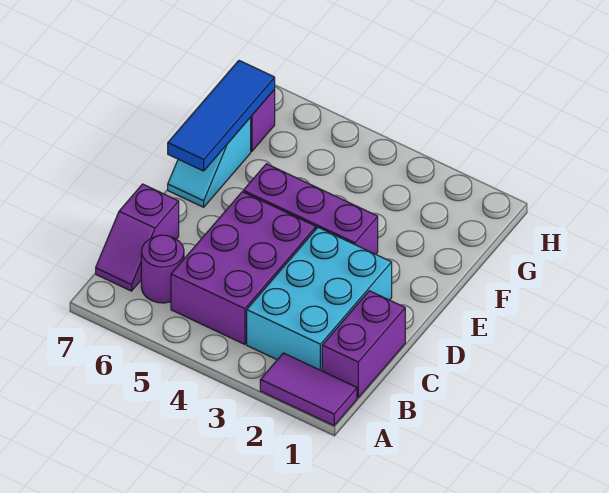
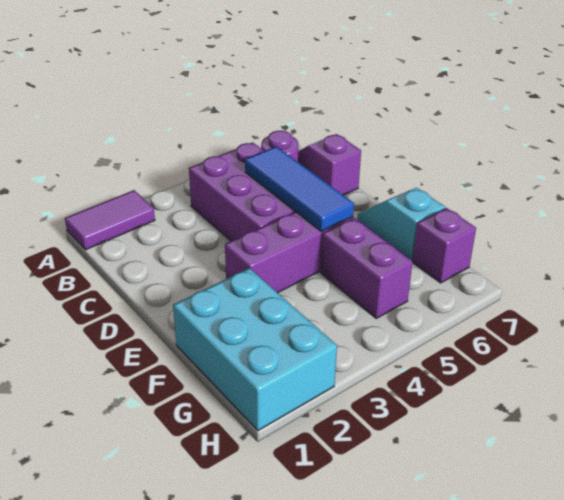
purple 1x2 brick [322,291,405,398] -> purple 1x2 brick moved to [321,218,413,318]
cyan 2x3 brick [247,228,392,371] -> cyan 2x3 brick moved to [173,268,337,431]
blue 1x3 tile [168,61,275,171] -> blue 1x3 tile moved to [245,147,354,232]

